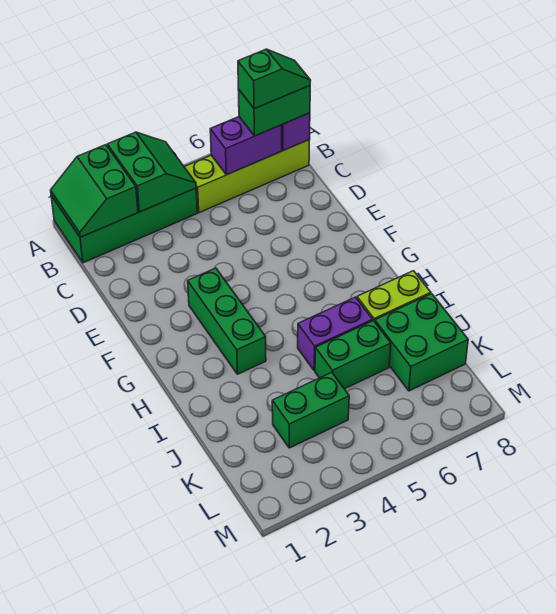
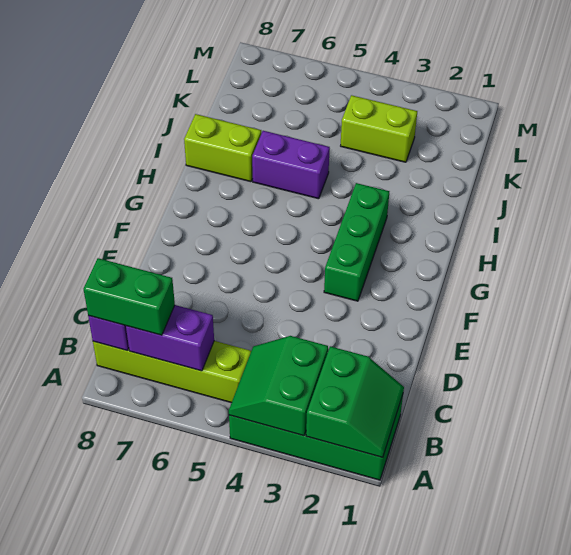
green 1x2 slope [238,49,311,109] -> none
green 1x2 brick [315,321,391,389] -> none
green 2x2 brick [375,294,468,391] -> none
green 1x2 brick [272,372,349,448] -> lime 1x2 brick [341,95,417,162]

